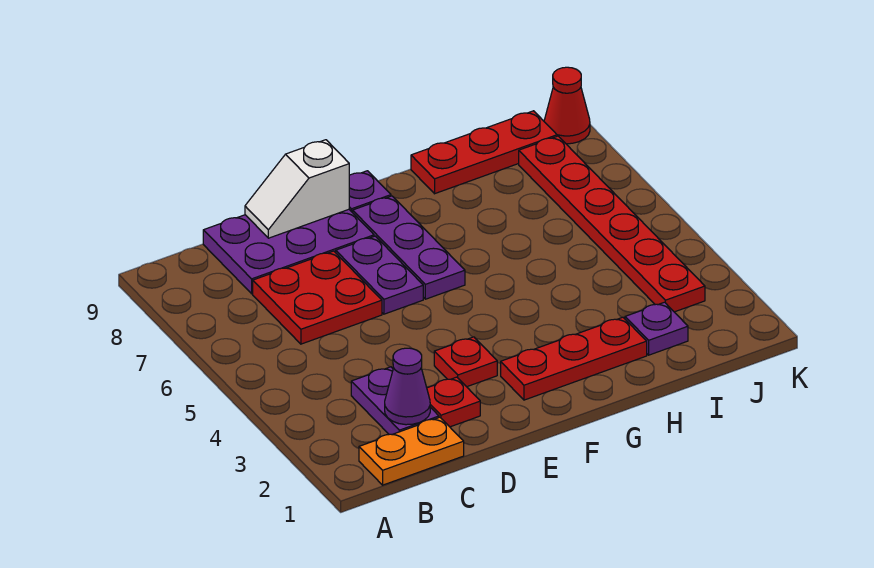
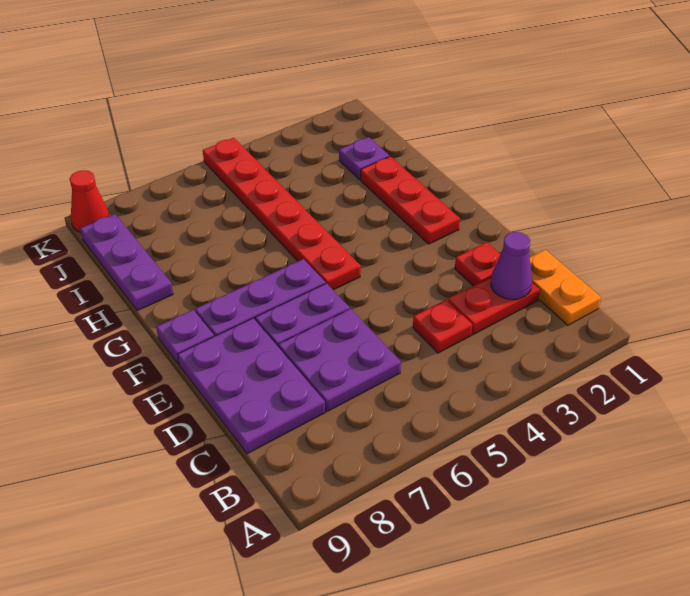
purple 1x2 plate [351,367,439,435] -> red 1x2 plate [448,277,540,335]
red 2x2 plate [253,251,382,344] -> purple 2x2 plate [278,309,401,412]
white 1x2 slope [245,140,349,238] -> none
red 1x1 plate [434,337,497,387] -> red 1x1 plate moved to [413,300,472,353]
red 1x3 plate [411,111,557,194] -> purple 1x3 plate [80,214,173,311]
red 1x6 plate [519,136,705,312] -> red 1x6 plate turned to [203,138,361,290]

